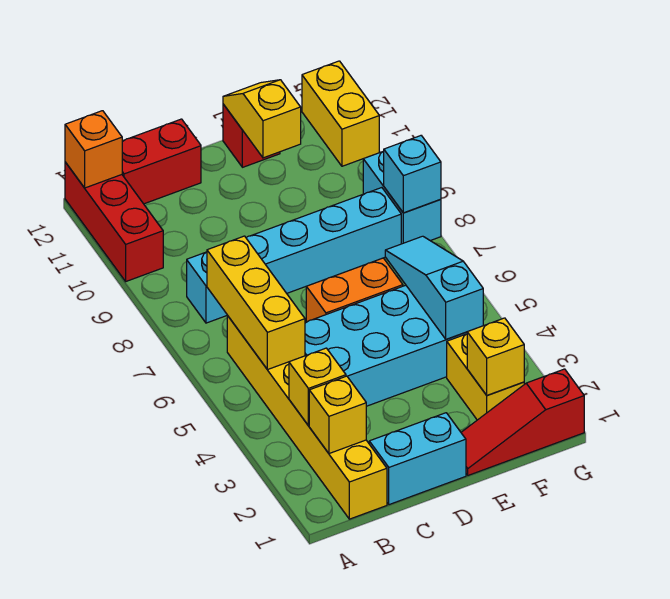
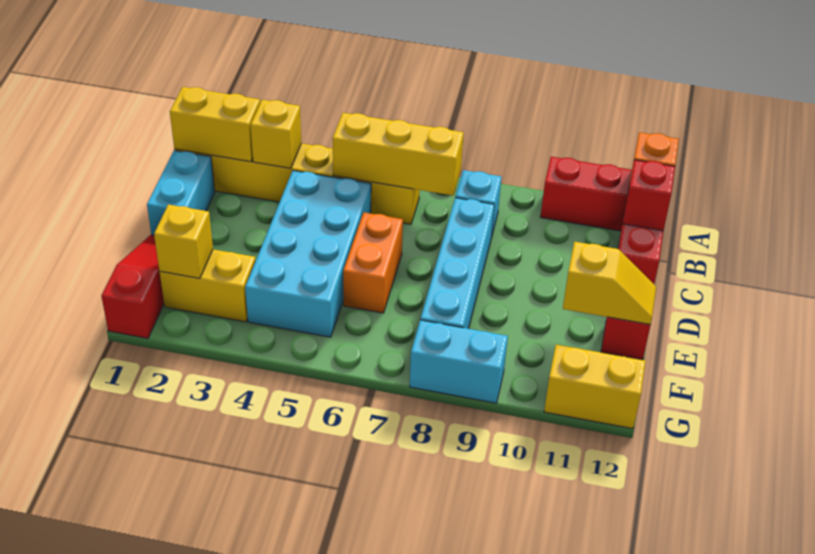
yellow 1x1 brick [309,376,366,454] -> yellow 1x2 brick [170,87,260,162]
none -> red 1x1 brick [623,160,675,231]
cyan 1x3 slope [385,236,483,339] -> none
cyan 1x1 brick [383,136,441,213] -> none

